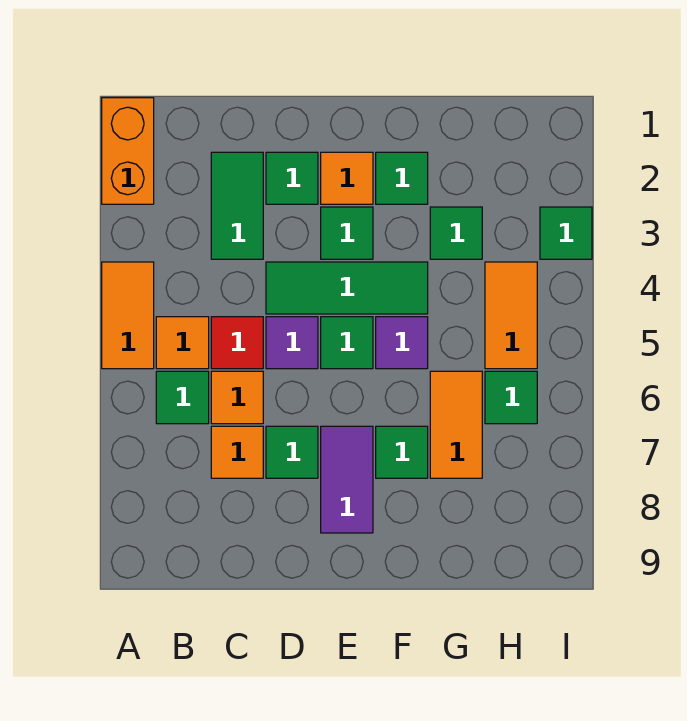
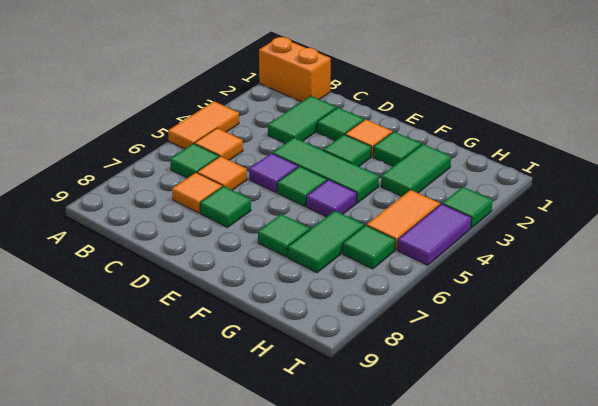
orange 1x2 brick [102,98,154,204] -> orange 1x2 brick turned to [259,37,331,102]
red 1x1 tile [211,317,263,369] -> none
purple 1x2 tile [321,426,373,533] -> purple 1x2 tile moved to [397,204,472,265]
green 1x1 tile [430,207,482,259] -> green 1x2 tile [381,144,451,196]
orange 1x2 tile [430,371,482,478] -> green 1x2 tile [288,211,364,273]

